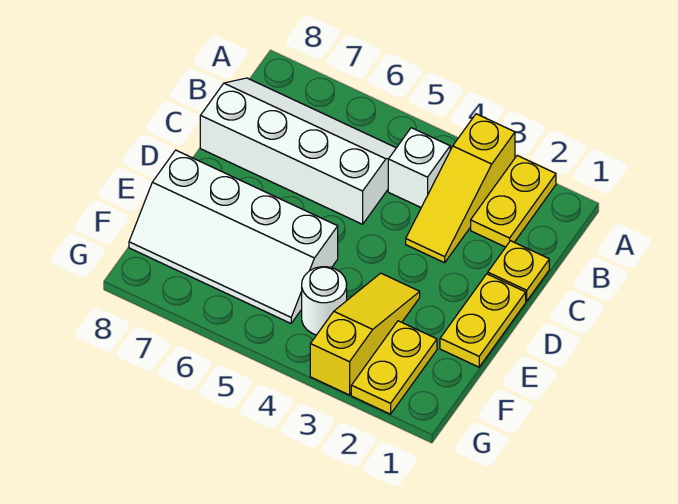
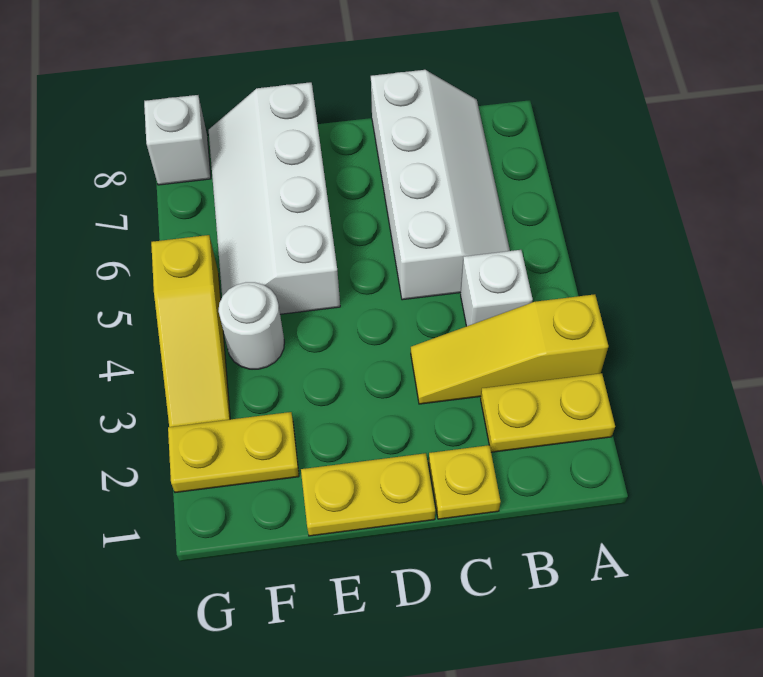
yellow 1x3 slope [310,273,420,395] -> yellow 1x3 slope turned to [151,235,230,427]
none -> white 1x1 brick [144,95,211,185]

